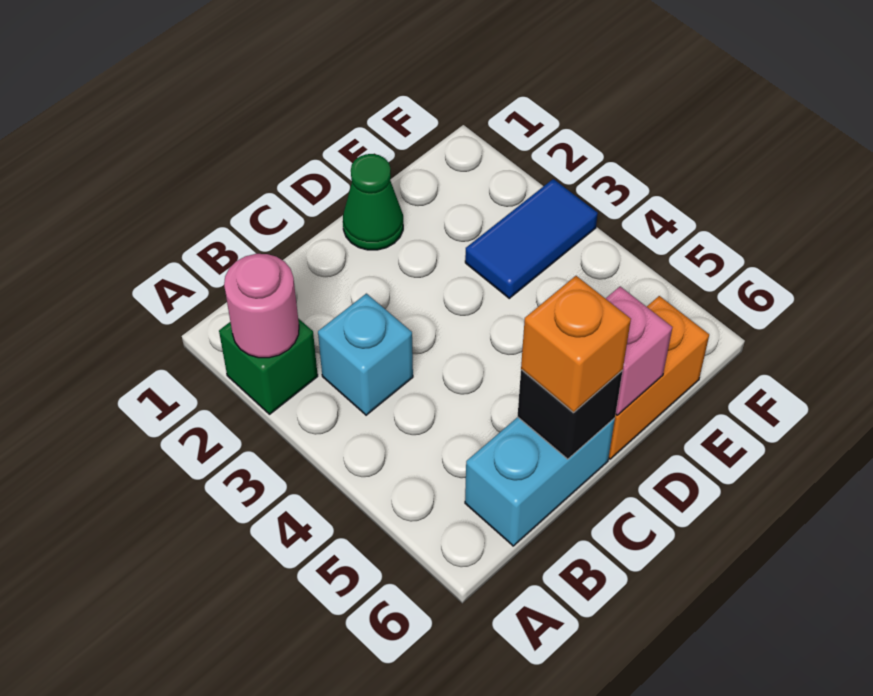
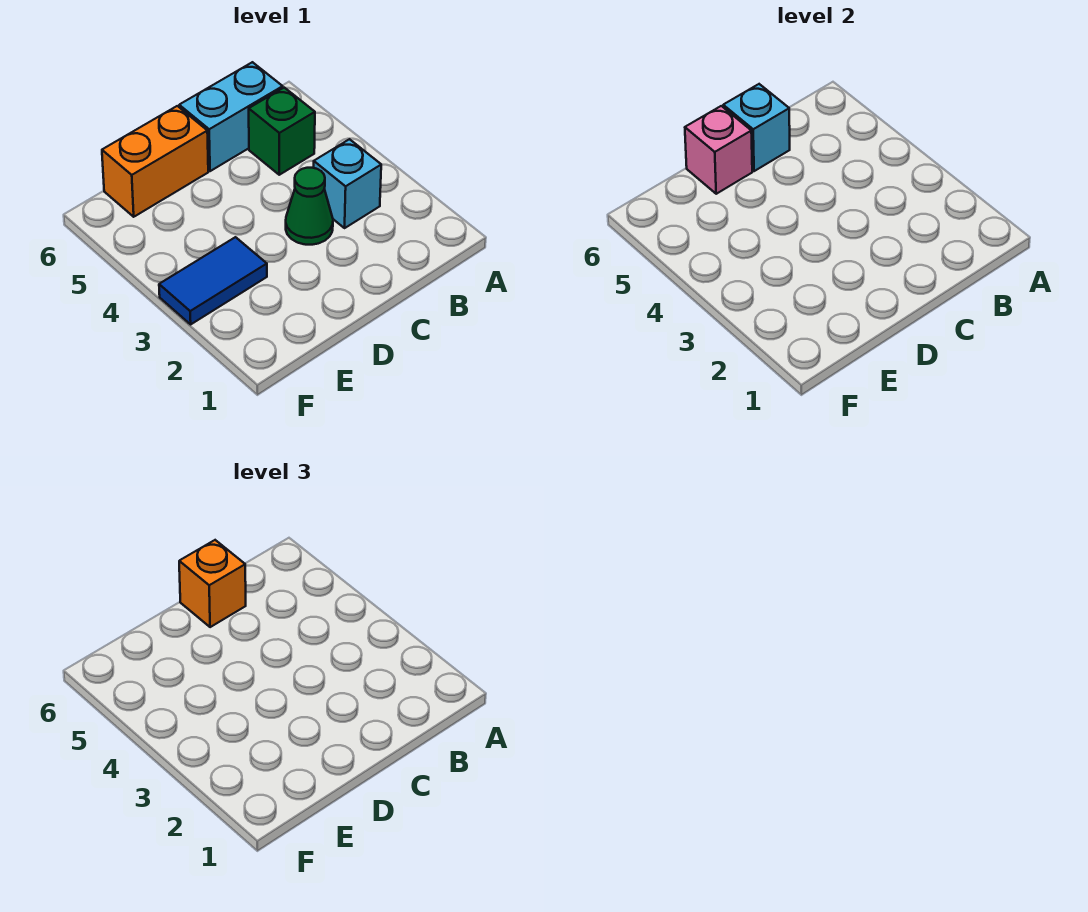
green 1x1 brick [219,318,318,414] -> green 1x1 brick moved to [249,88,315,175]
pink 1x1 round brick [224,254,299,358] -> none
black 1x1 brick [518,370,622,459] -> cyan 1x1 brick [723,84,790,171]
green 1x1 cone [343,154,403,250] -> green 1x1 cone moved to [286,168,333,245]

